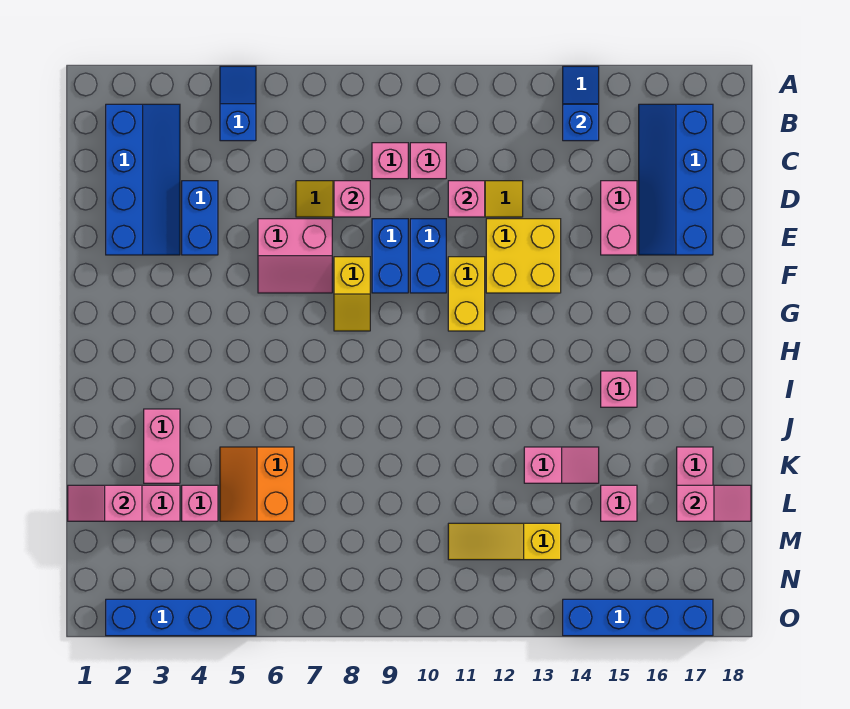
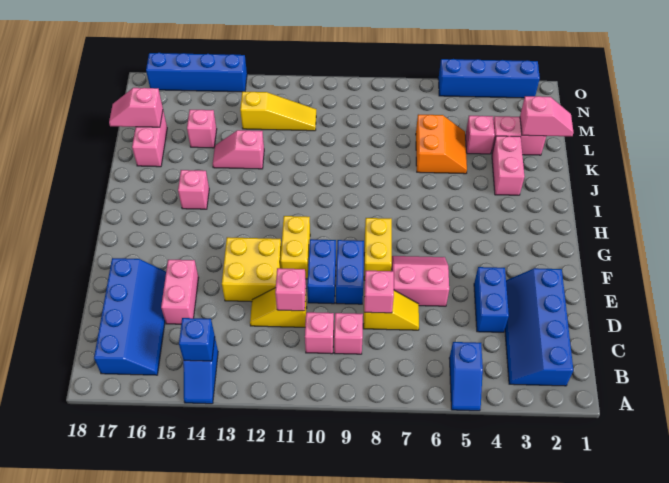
yellow 1x2 slope [334,257,370,331] -> yellow 1x2 brick [364,218,392,280]

